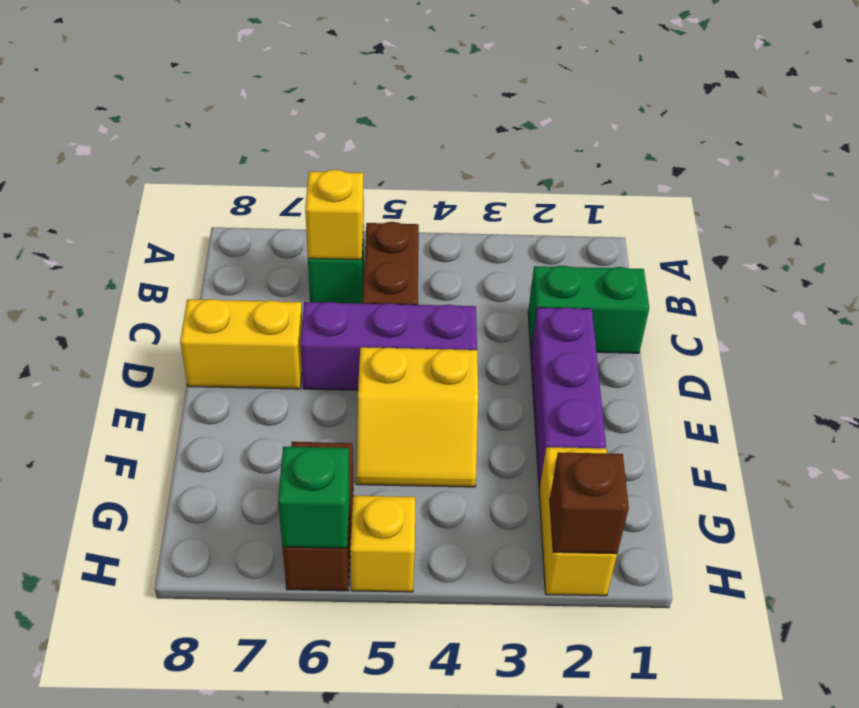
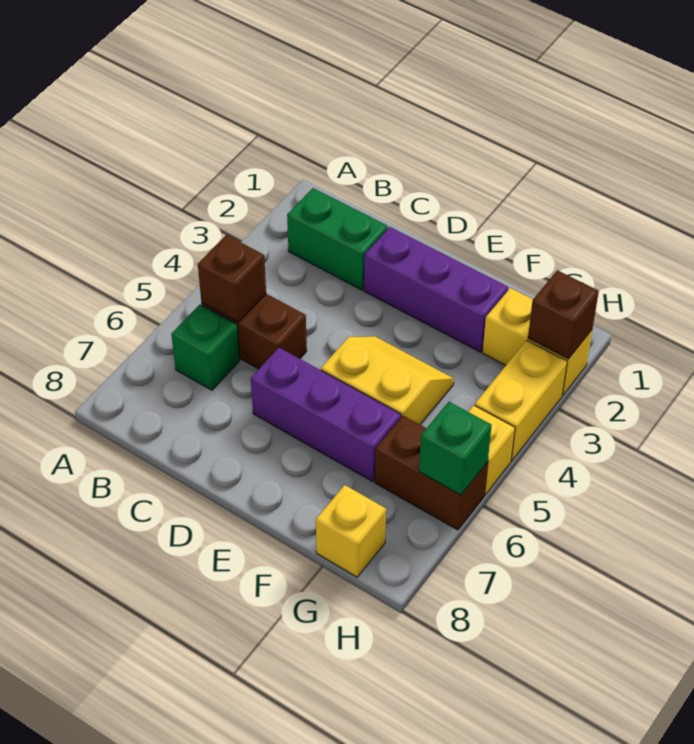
none -> brown 1x1 brick [198,235,266,322]
yellow 1x1 brick [305,170,364,260] -> yellow 1x1 brick moved to [316,485,386,577]
green 1x2 brick [528,266,649,353] -> green 1x2 brick turned to [287,188,388,290]
purple 1x3 brick [300,302,477,390] -> purple 1x3 brick turned to [251,348,401,482]
yellow 1x2 brick [180,299,302,389] -> yellow 1x2 brick moved to [475,340,567,461]
yellow 2x2 slope [356,347,478,487] -> yellow 2x2 slope turned to [321,336,454,425]

